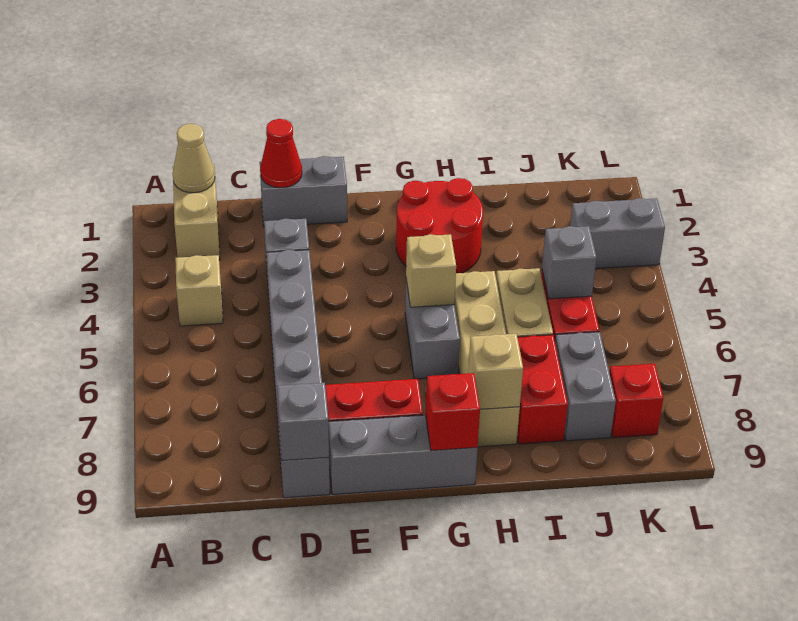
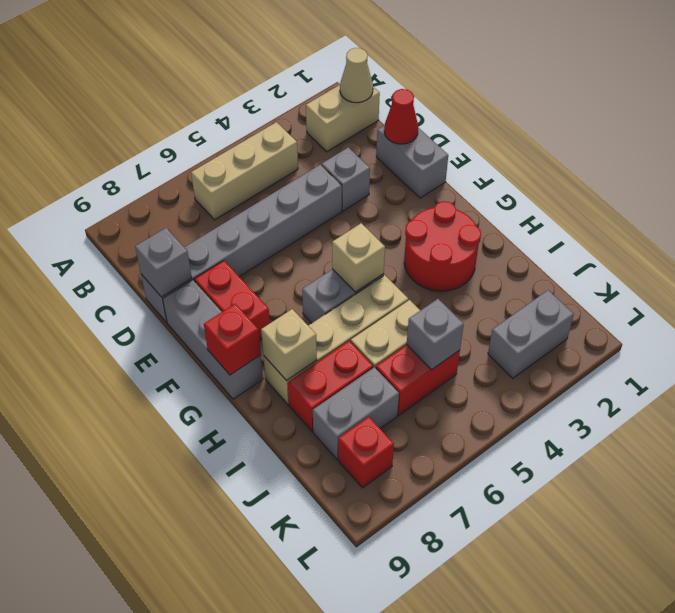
tan 1x1 brick [175,255,223,326] -> tan 1x3 brick [191,122,298,220]
grey 1x2 brick [570,198,665,269] -> grey 1x2 brick turned to [488,290,574,378]

